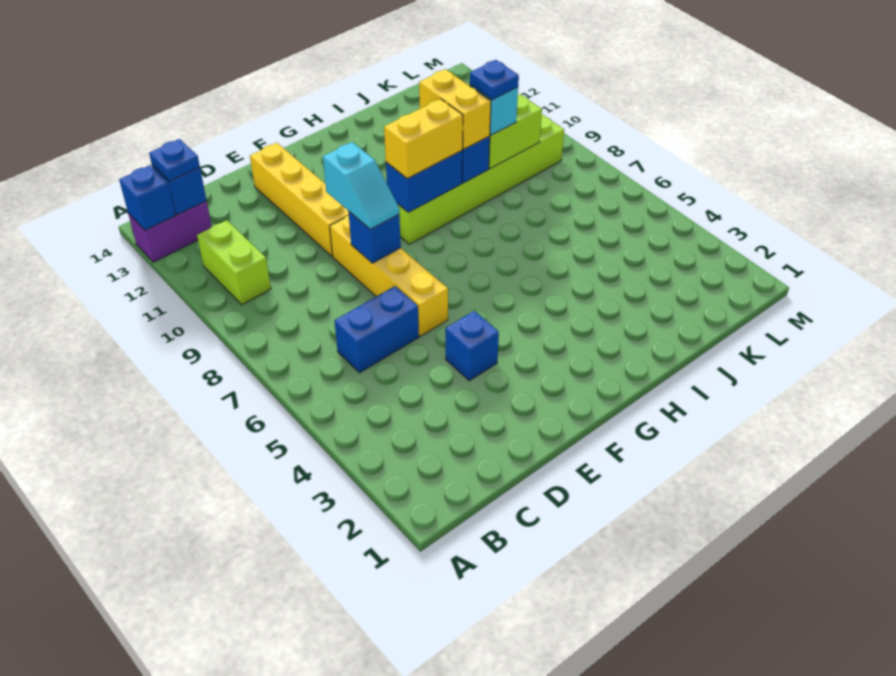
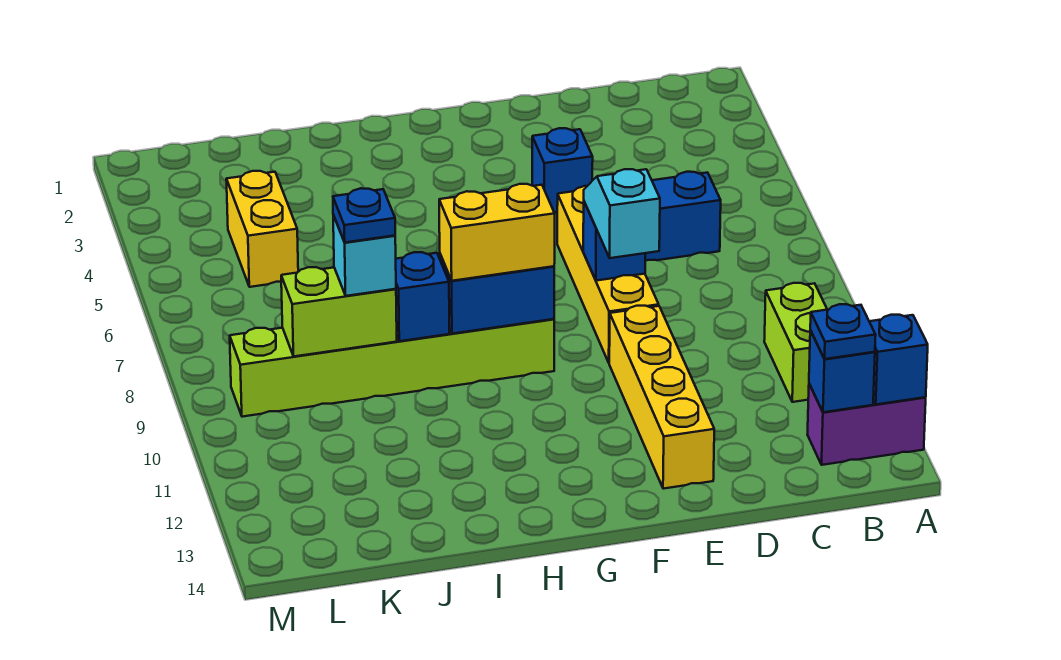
yellow 1x2 brick [419,69,491,149] -> yellow 1x2 brick moved to [226,171,298,287]

